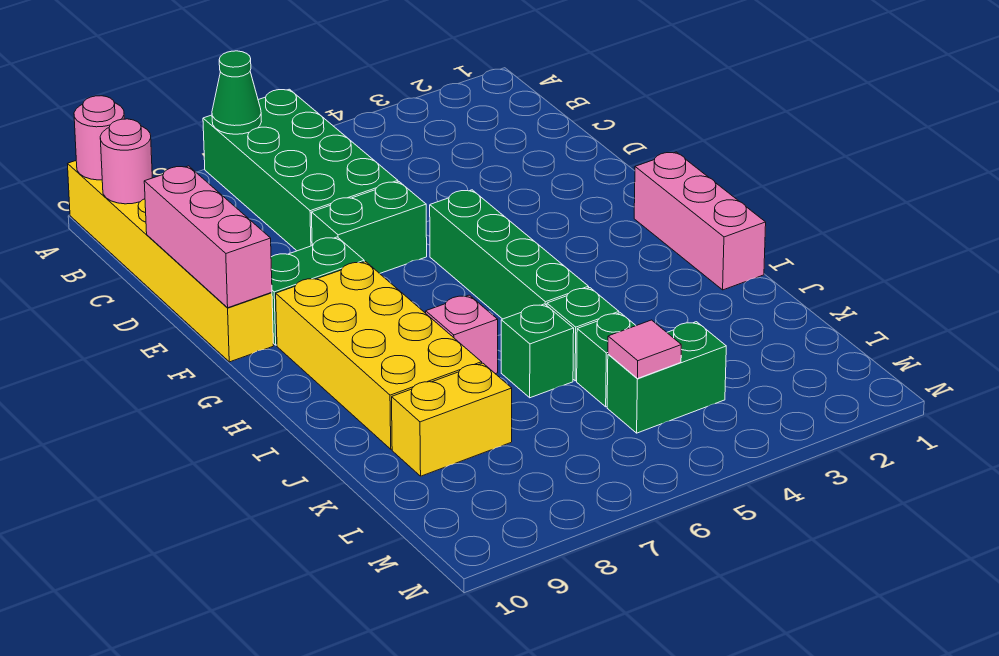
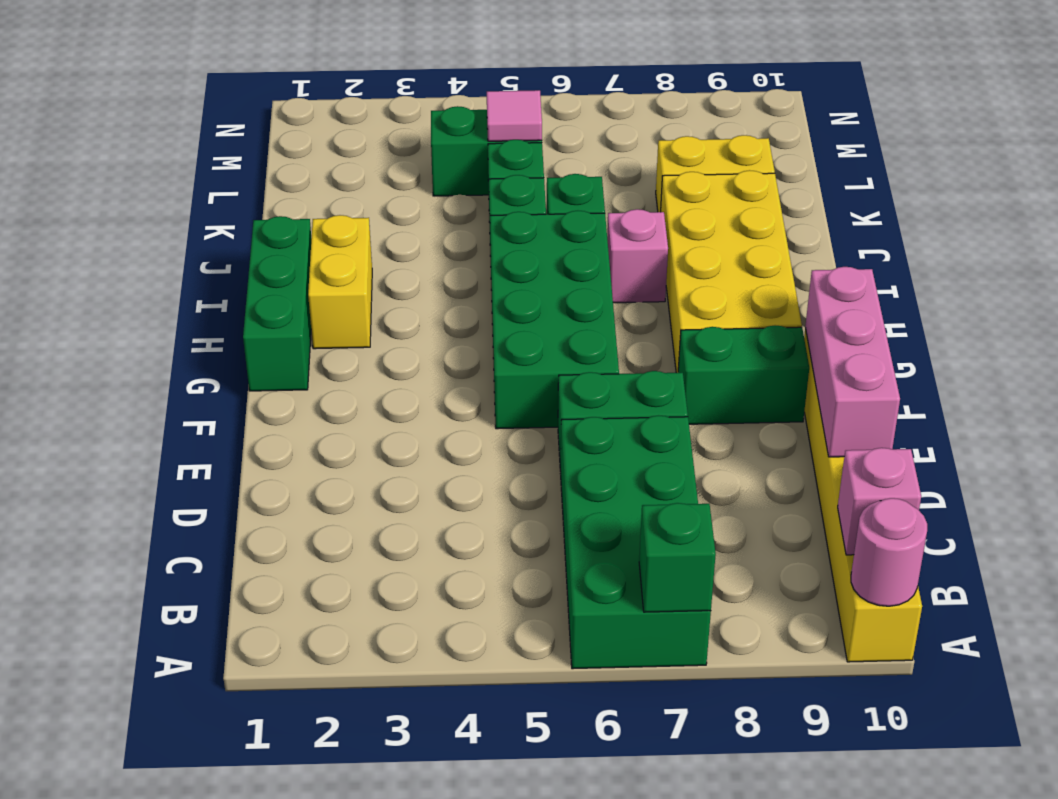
green 1x1 cone [212,51,261,134] -> green 1x1 brick [639,503,716,612]
pink 1x1 round brick [100,119,152,204] -> pink 1x1 brick [838,448,921,555]
green 1x4 brick [430,190,589,319] -> green 2x4 brick [490,211,619,429]
pink 1x3 brick [634,152,766,290] -> green 1x3 brick [243,216,312,391]
none -> yellow 1x2 brick [308,215,372,349]

